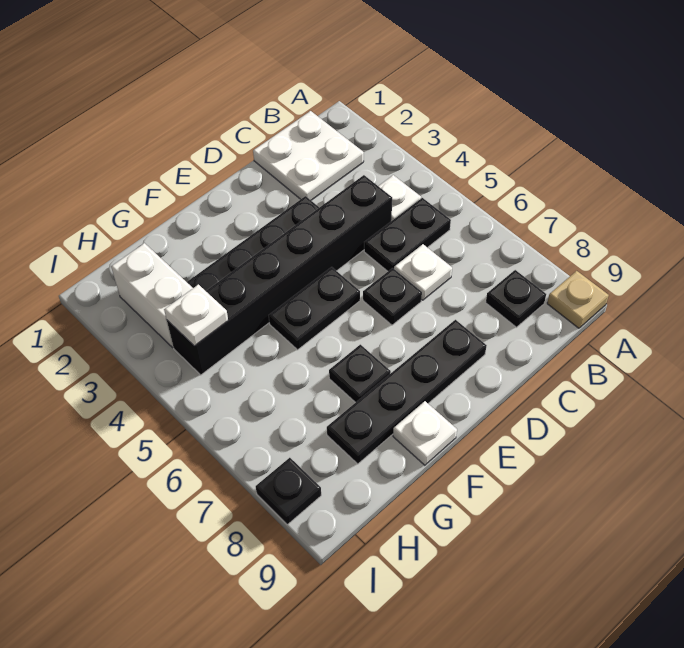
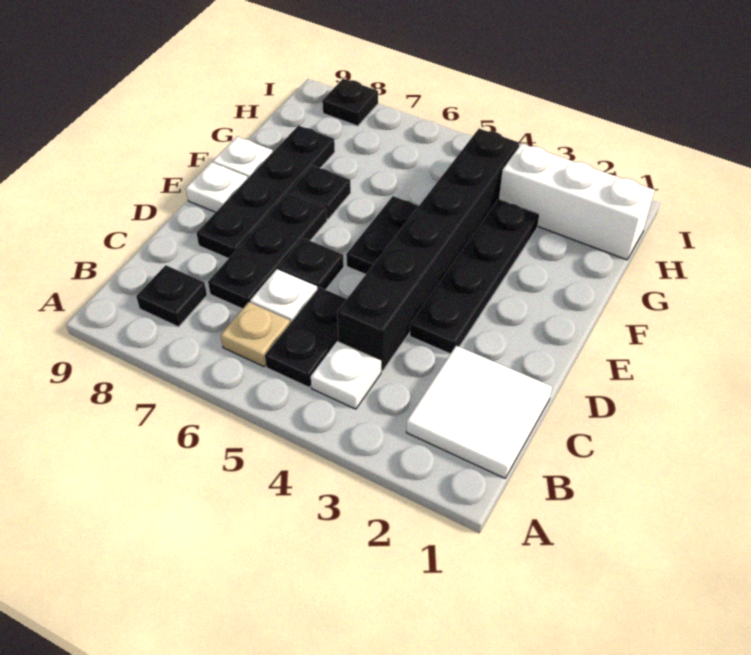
tan 1x1 plate [547,271,609,328] -> tan 1x1 plate moved to [221,302,290,367]
white 2x2 plate [253,111,364,200] -> white 2x2 tile [406,346,552,478]
none -> black 1x3 plate [208,193,327,309]
white 1x2 brick [111,243,193,347] -> white 1x3 brick [499,143,655,260]
white 1x1 plate [164,285,228,346] -> white 1x1 plate moved to [186,162,248,212]

